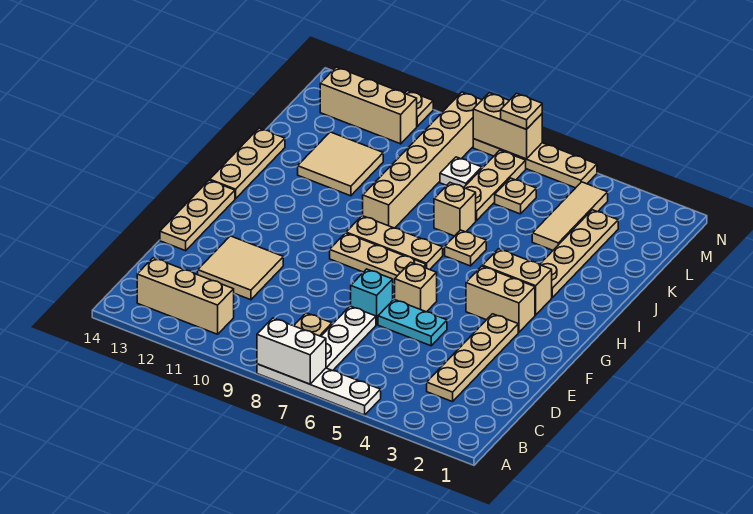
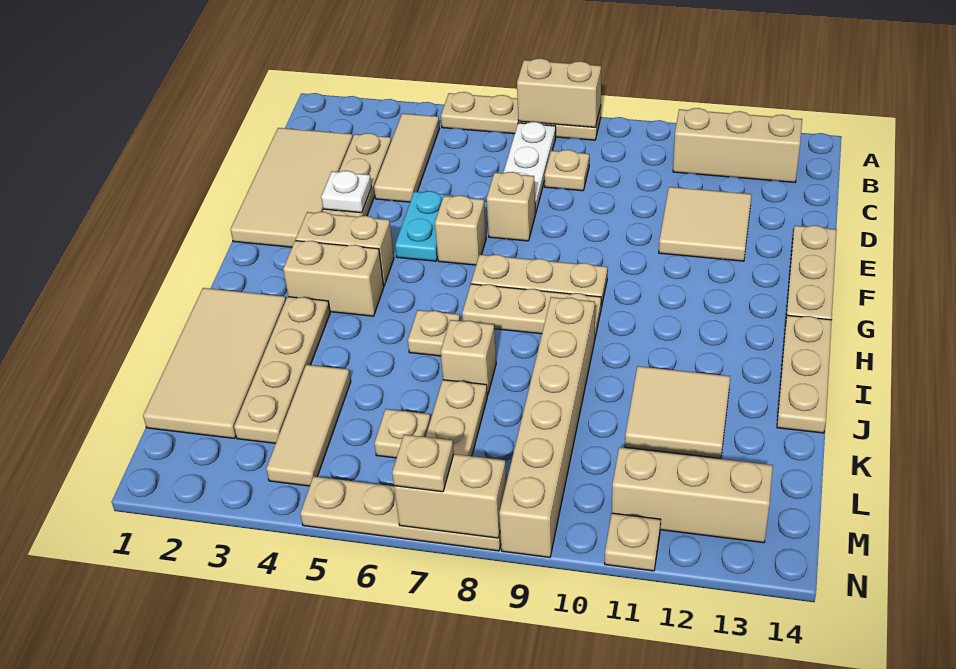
white 1x4 plate [257,364,381,415] -> tan 1x4 plate [441,92,601,140]
white 1x2 brick [257,318,326,384] -> tan 1x2 brick [517,58,601,127]
none -> tan 1x3 tile [374,113,439,202]
none -> tan 2x4 tile [231,128,353,247]
cyan 1x2 plate [378,299,447,346] -> cyan 1x2 plate turned to [395,191,453,261]
cyan 1x1 brick [351,269,393,325] -> tan 1x1 brick [487,172,536,241]
none -> tan 2x4 tile [143,288,286,438]
white 1x1 plate [440,157,482,188] -> white 1x1 plate moved to [321,171,372,213]

